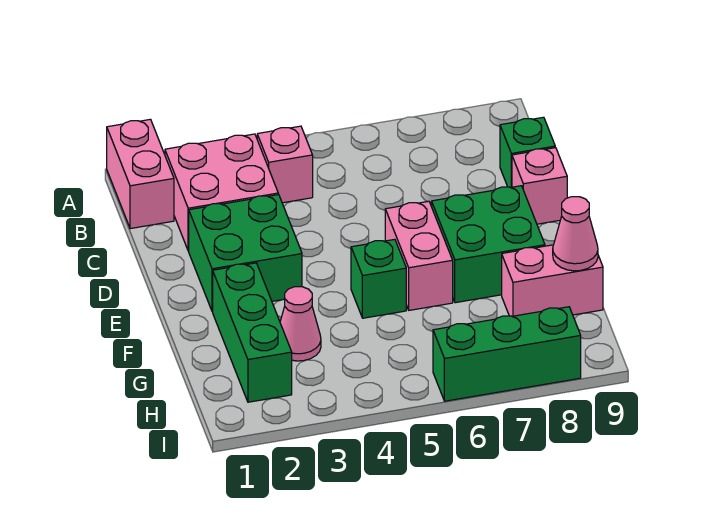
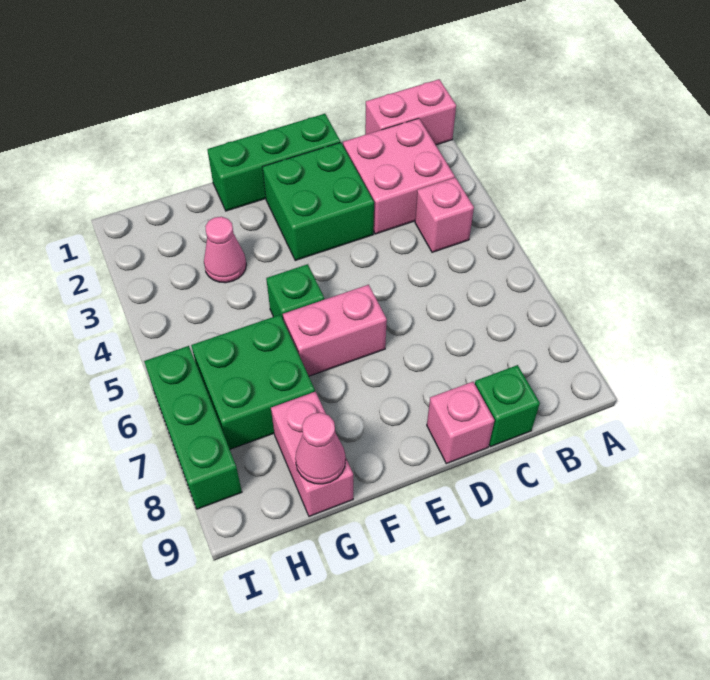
green 2x2 brick [432,186,545,303] -> green 2x2 brick moved to [191,315,315,449]
green 1x3 brick [213,263,292,402] -> green 1x3 brick moved to [207,114,340,211]

